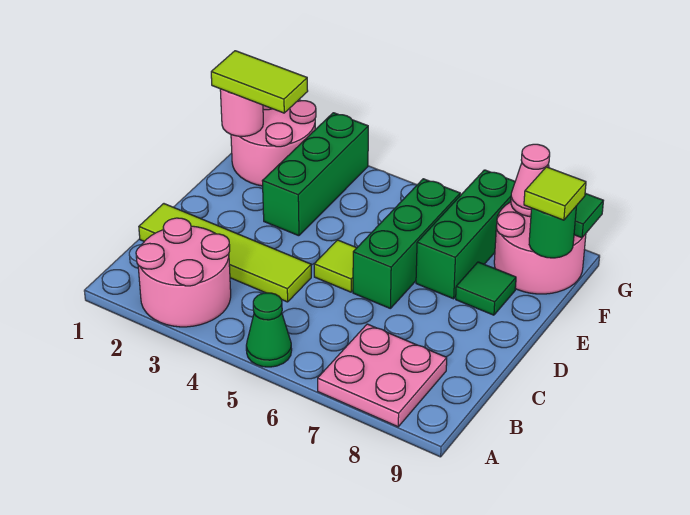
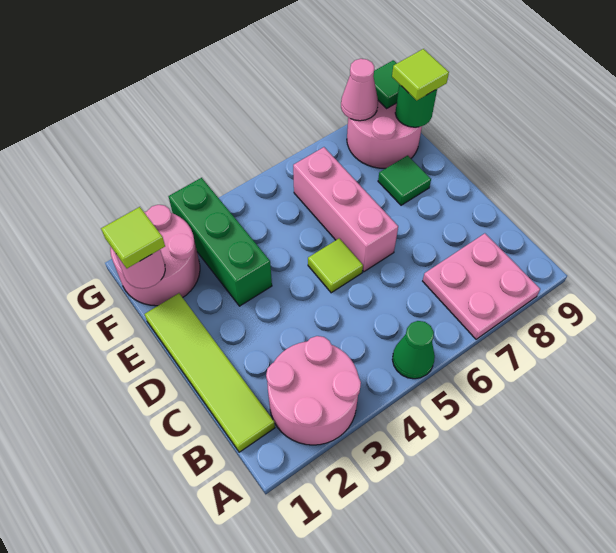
lime 1x4 tile [139,204,311,302] -> lime 1x4 tile turned to [145,293,275,452]
green 1x3 brick [353,179,460,308] -> pink 1x3 brick [293,147,398,272]
green 1x3 brick [416,170,515,299] -> none
lime 1x2 tile [211,51,308,113] -> lime 1x1 tile [101,207,165,268]

